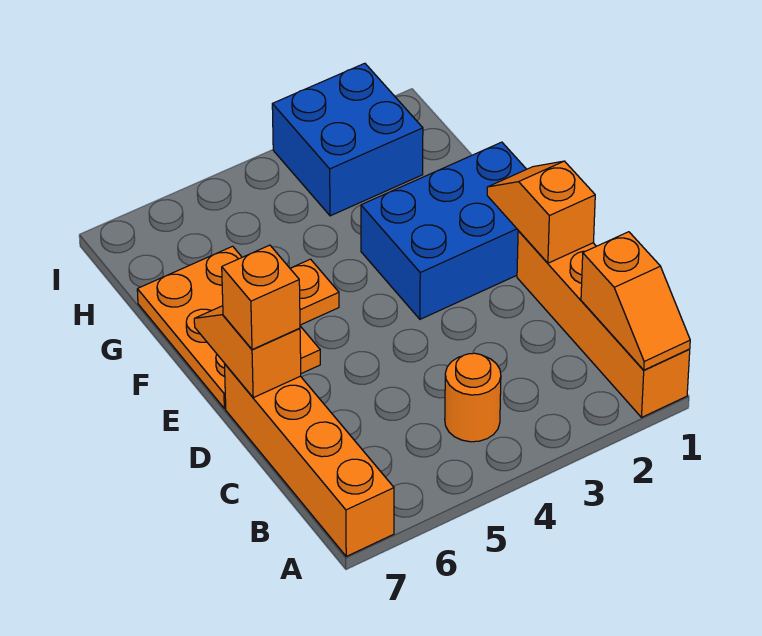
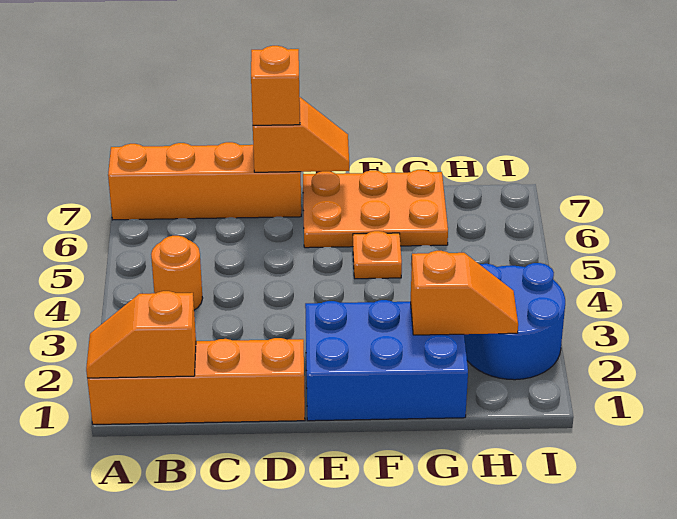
orange 1x2 slope [487,161,595,263] -> orange 1x2 slope moved to [411,251,518,335]
blue 2x3 brick [361,142,526,319] -> blue 2x3 brick turned to [305,300,468,421]
blue 2x2 brick [272,63,423,216] -> blue 2x2 round brick [464,263,565,380]

